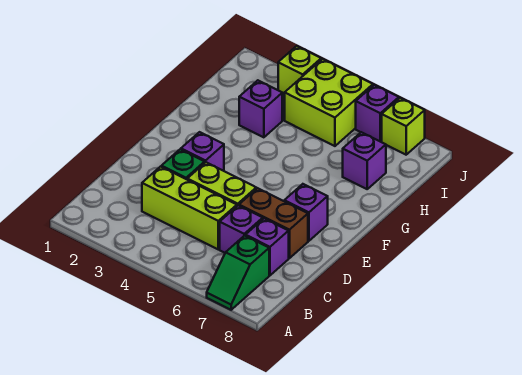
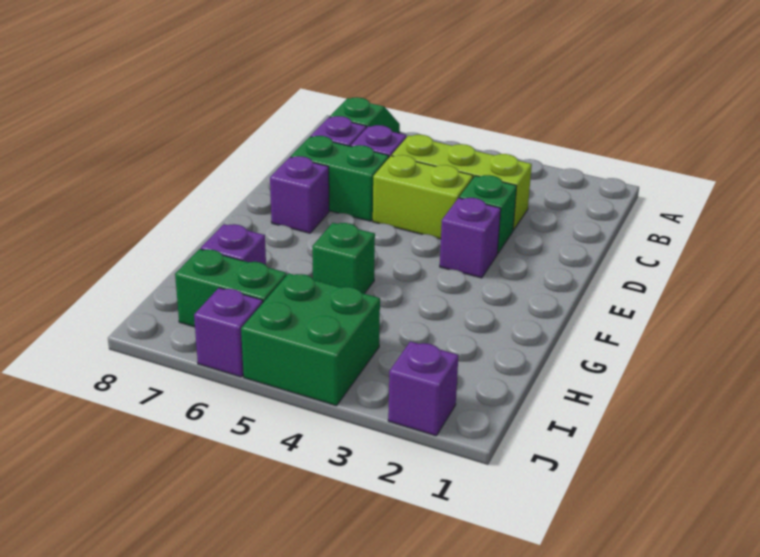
brown 1x2 brick [239,188,308,258] -> green 1x2 brick [291,136,389,221]
none -> green 1x1 brick [312,223,375,293]
purple 1x1 brick [239,80,282,137] -> purple 1x1 brick moved to [388,341,458,436]
lime 2x2 brick [285,59,373,146] -> green 2x2 brick [241,273,380,406]
none -> green 1x2 brick [175,249,287,327]
lime 1x1 brick [278,46,321,94] -> none
lime 1x1 brick [382,98,425,155] -> none

